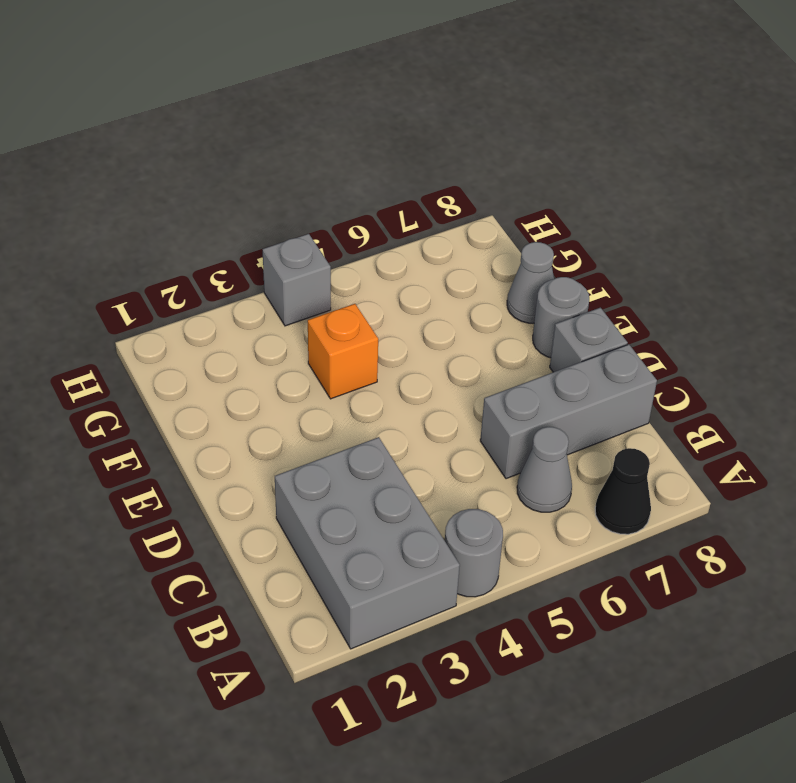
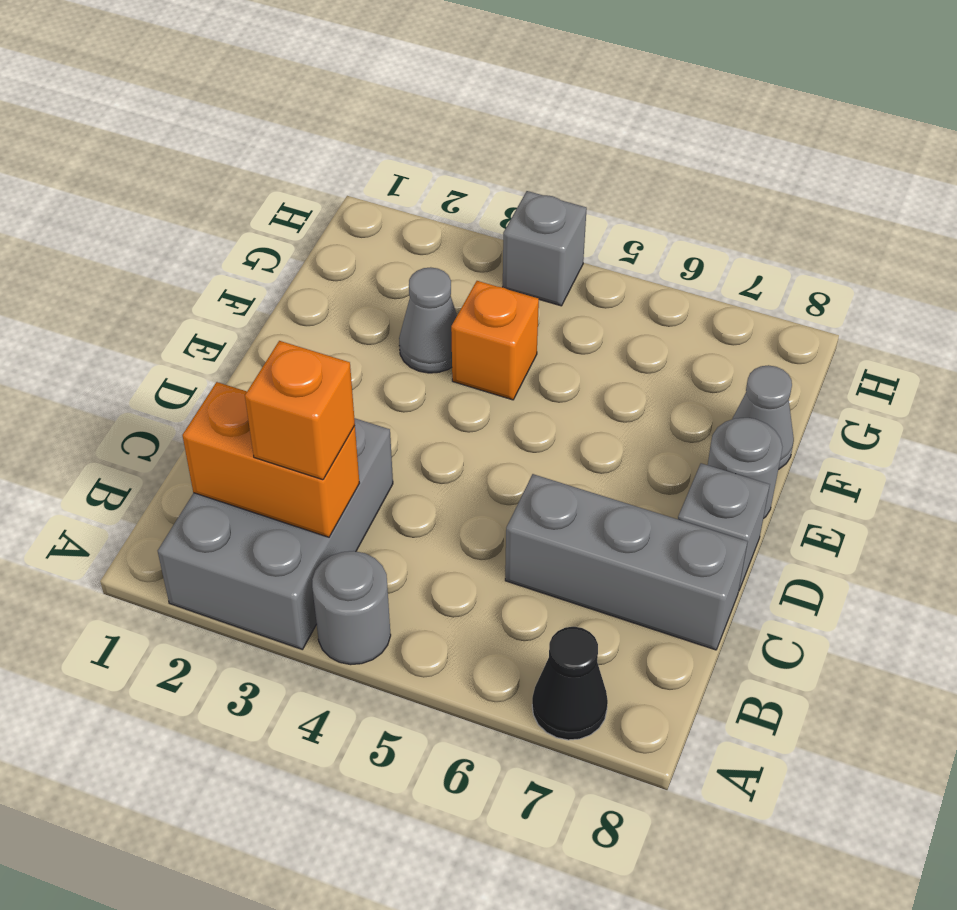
none -> orange 1x2 brick [182,382,360,537]
none -> orange 1x1 brick [245,341,355,480]
grey 1x1 cone [517,427,572,512] -> grey 1x1 cone moved to [399,267,457,373]

